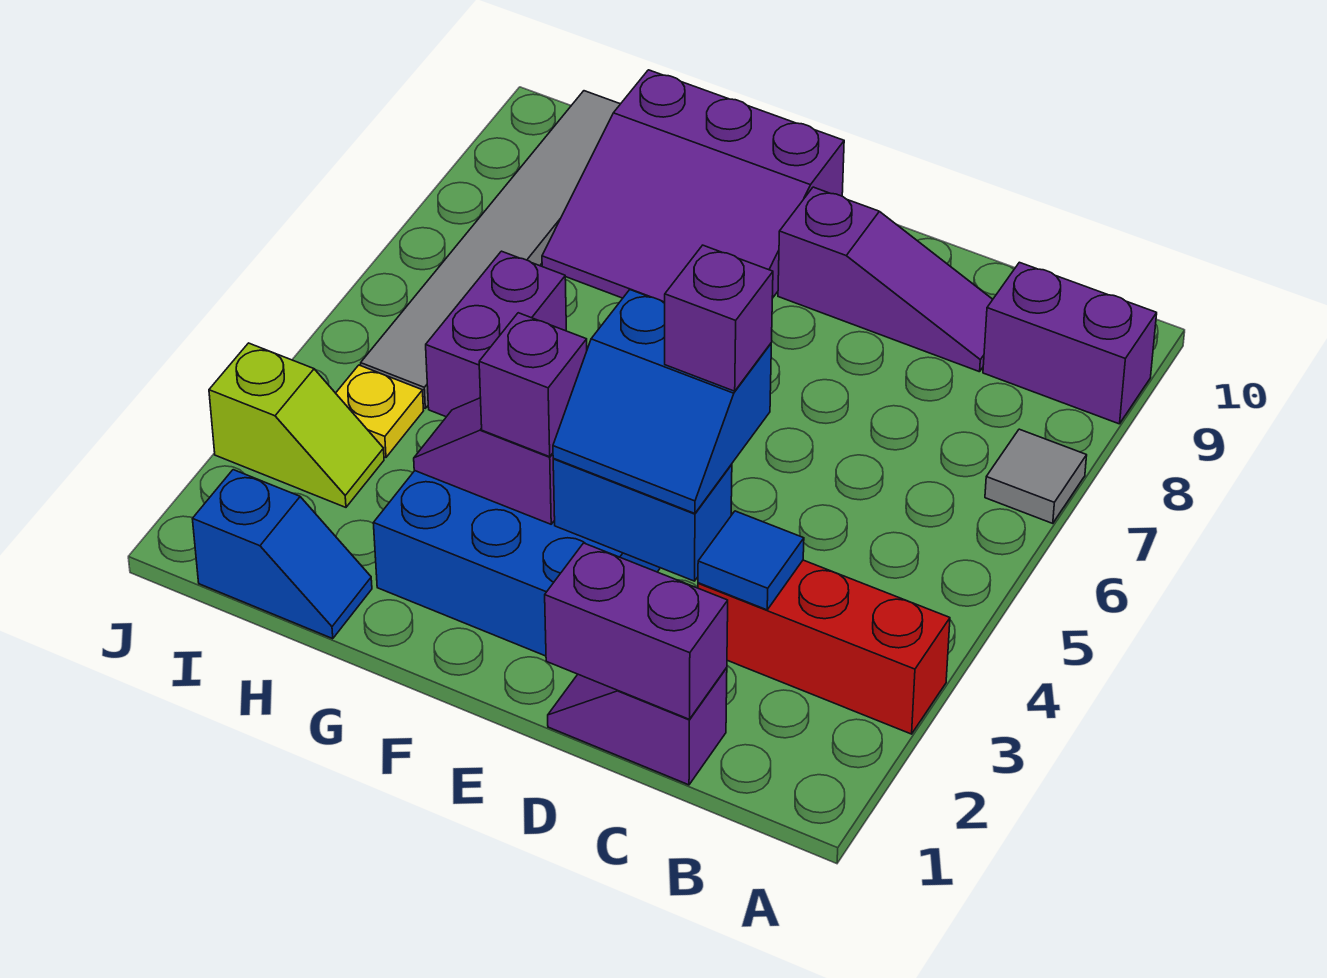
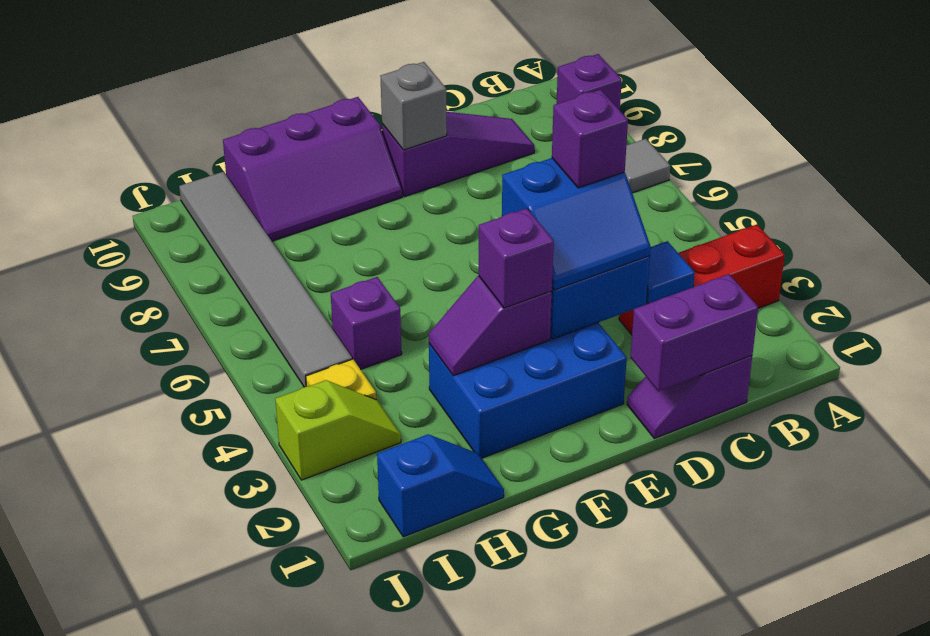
purple 1x2 brick [983,262,1157,424] -> purple 1x1 brick [557,54,622,110]
none -> grey 1x1 brick [380,62,447,150]
purple 3x3 slope [542,70,844,303] -> purple 2x3 slope [223,97,402,241]
purple 1x2 brick [426,251,566,417] -> purple 1x1 brick [331,277,402,369]

